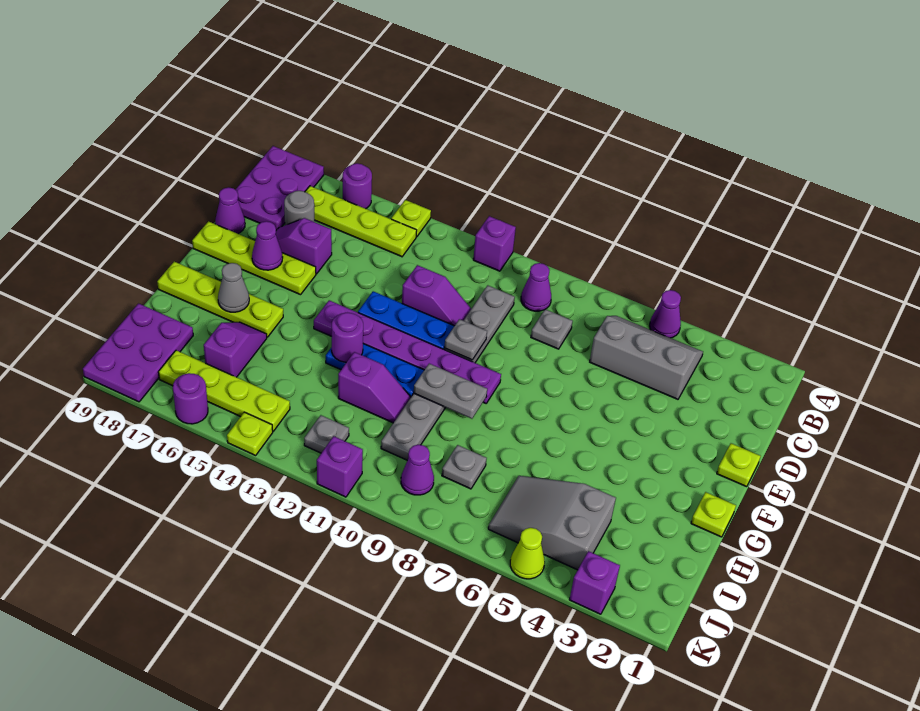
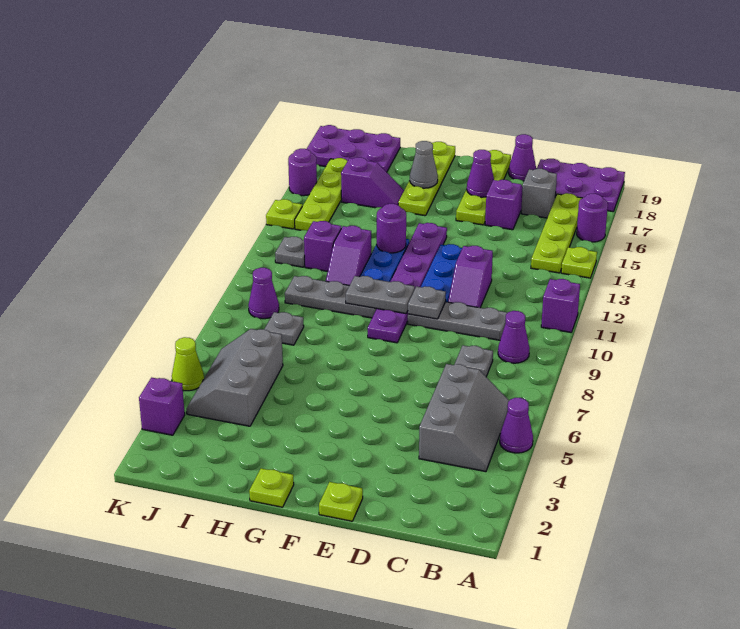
grey 1x1 round brick [284,191,314,225] -> grey 1x1 brick [521,169,557,218]
grey 1x2 plate [414,364,487,419] -> grey 1x2 plate turned to [346,276,415,314]
grey 2x3 slope [488,476,616,570] -> grey 2x3 slope turned to [186,329,283,426]
purple 1x1 brick [317,436,363,497] -> purple 1x1 brick moved to [304,221,341,271]

